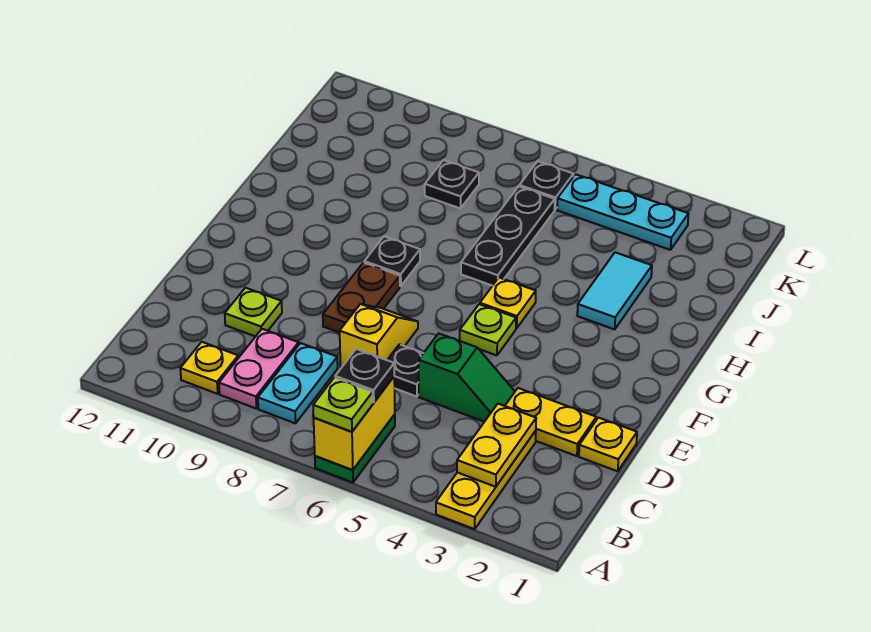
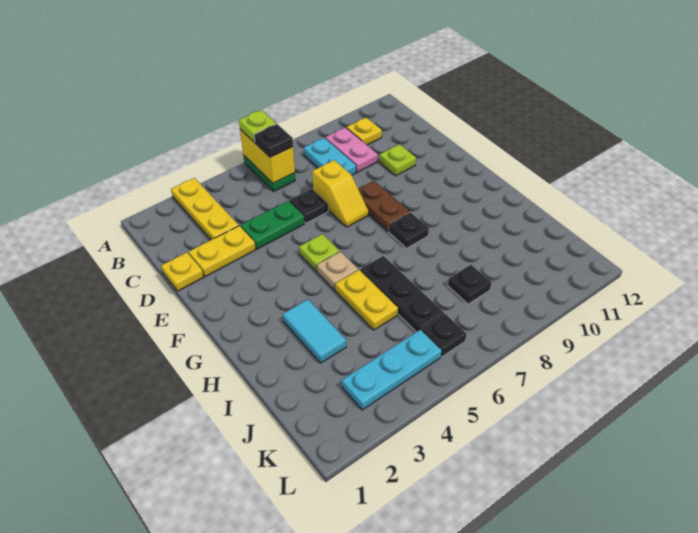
yellow 1x2 plate [457,404,536,487] -> yellow 1x2 plate moved to [335,270,398,330]
green 1x2 slope [419,333,515,422] -> green 1x2 plate [241,201,305,249]
yellow 1x1 plate [480,278,536,328] -> tan 1x1 plate [317,252,358,290]

